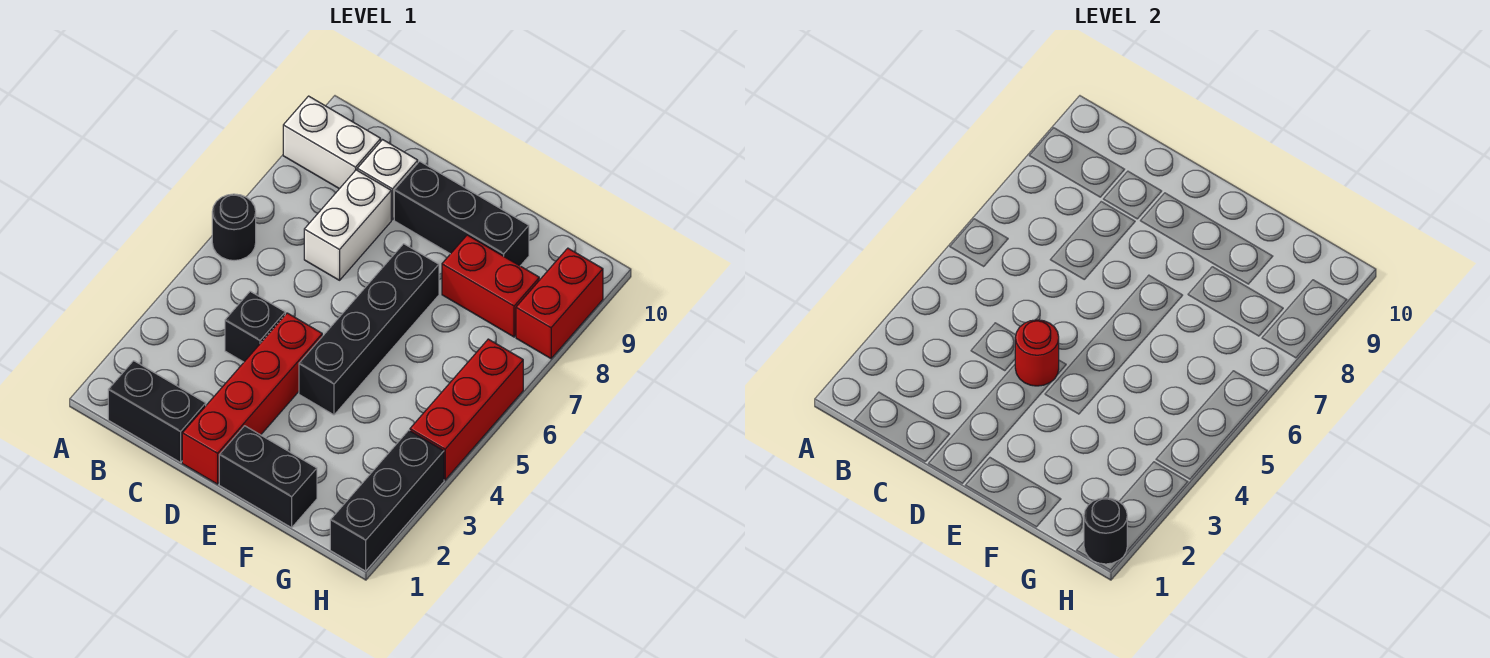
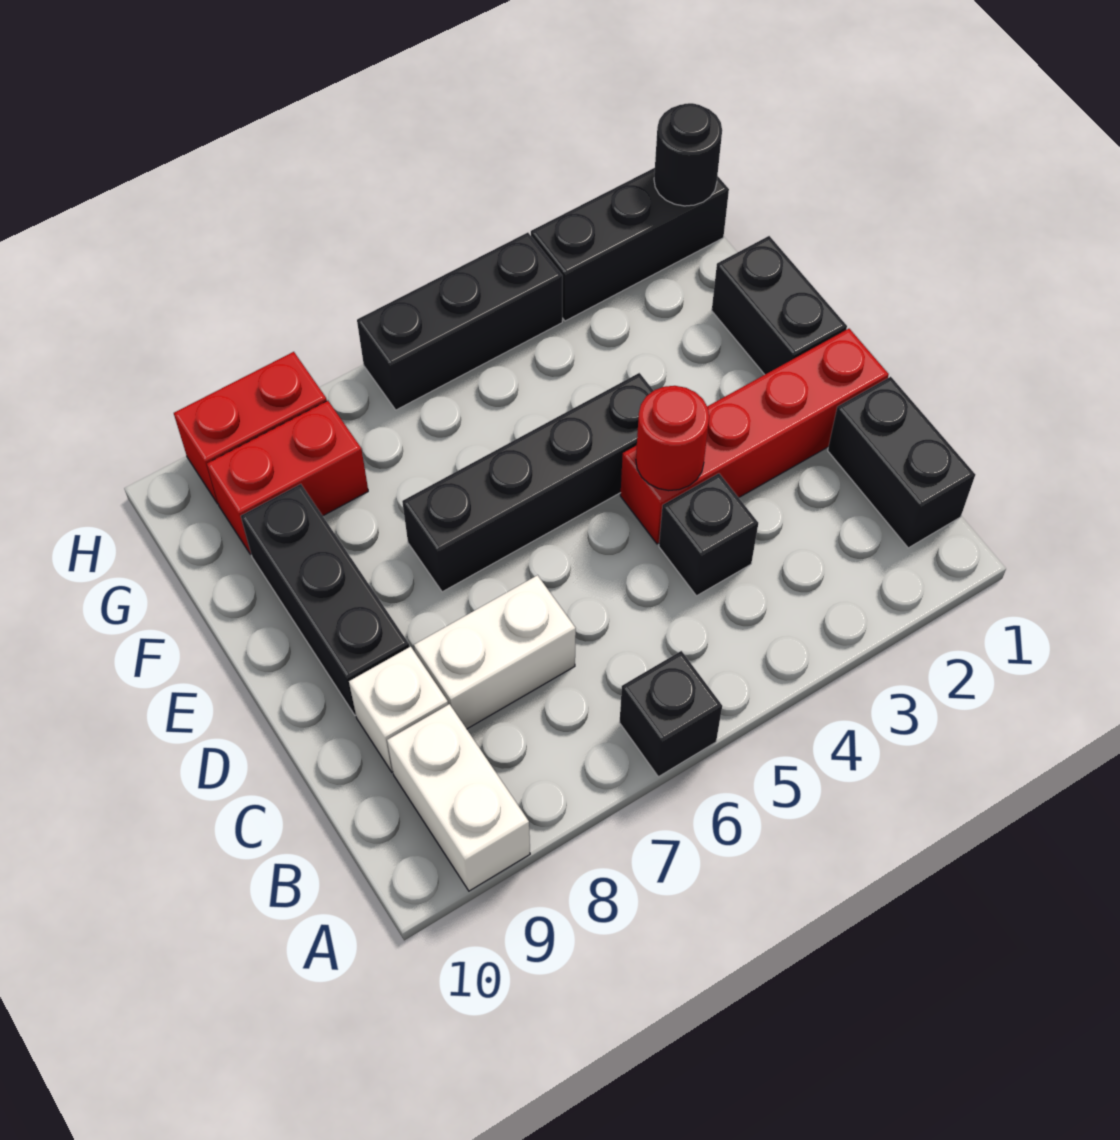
black 1x1 round brick [212,194,256,261] -> black 1x1 brick [620,651,722,777]
red 1x2 brick [442,235,539,337] -> red 1x2 brick turned to [207,401,368,555]
red 1x3 brick [410,339,523,480] -> black 1x3 brick [357,233,562,410]

